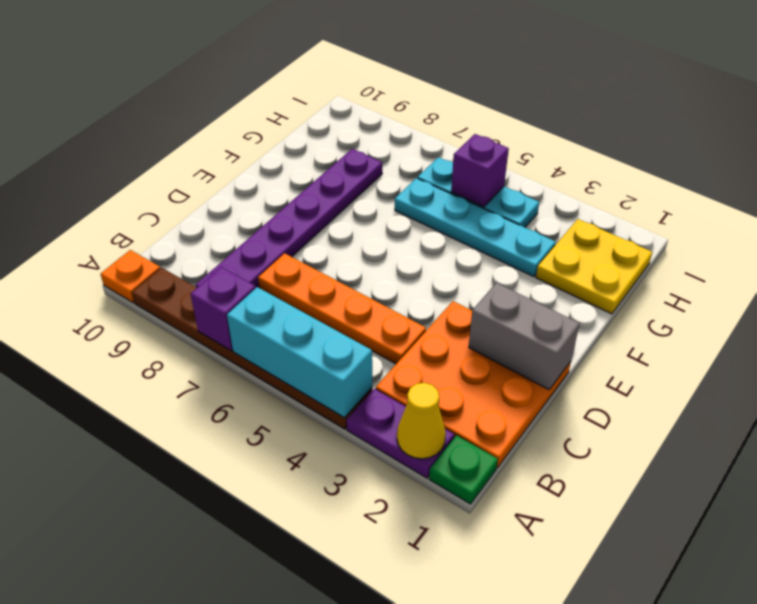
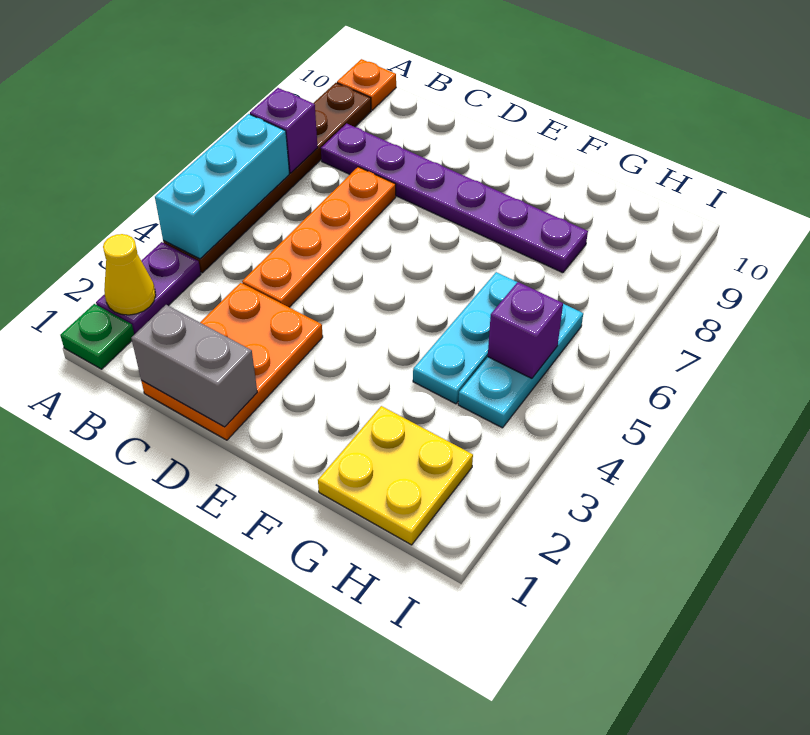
orange 3x3 plate [376,301,571,468] -> orange 2x3 plate [141,283,323,440]
grey 1x2 brick [469,283,580,390] -> grey 1x2 brick turned to [131,305,257,427]
cyan 1x4 plate [395,178,556,277] -> cyan 1x3 plate [413,272,517,404]

